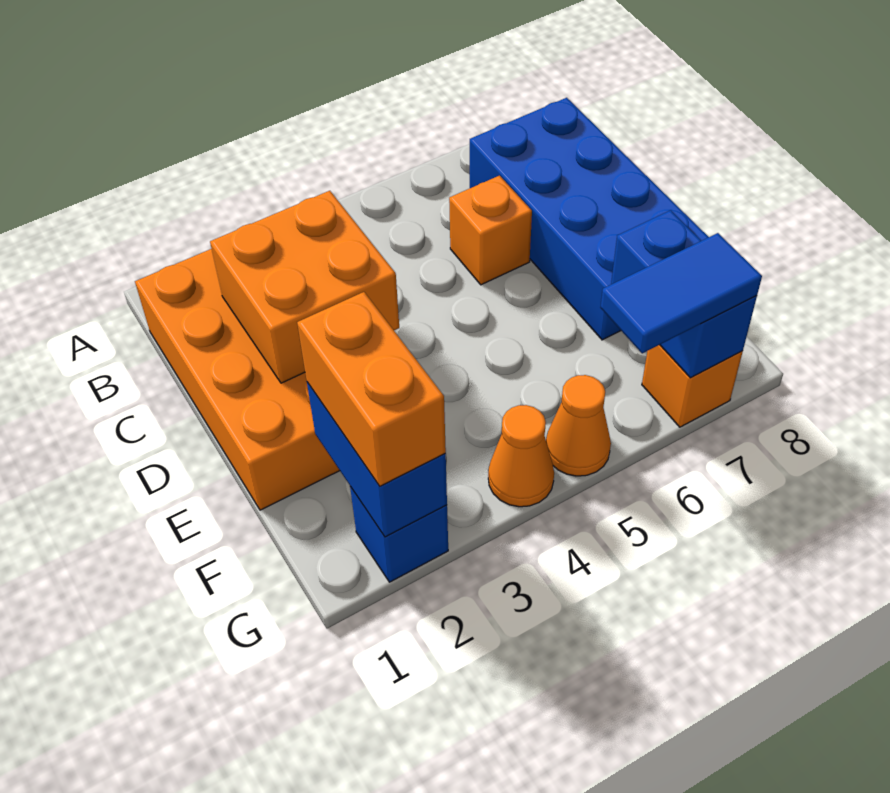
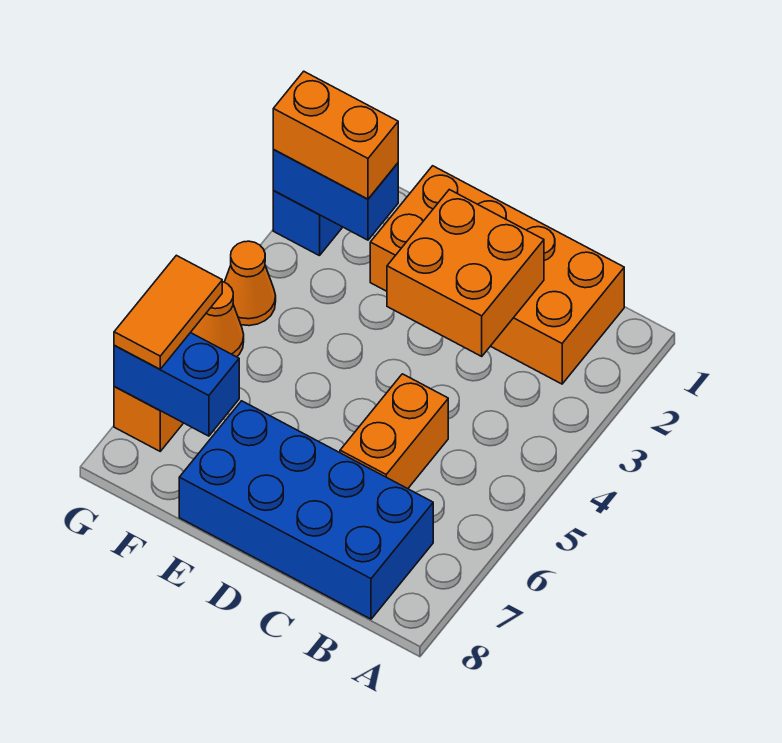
orange 1x1 brick [449,176,532,285] -> orange 1x2 brick [340,374,448,489]
blue 1x2 tile [600,233,762,353] -> orange 1x2 tile [114,255,222,369]

